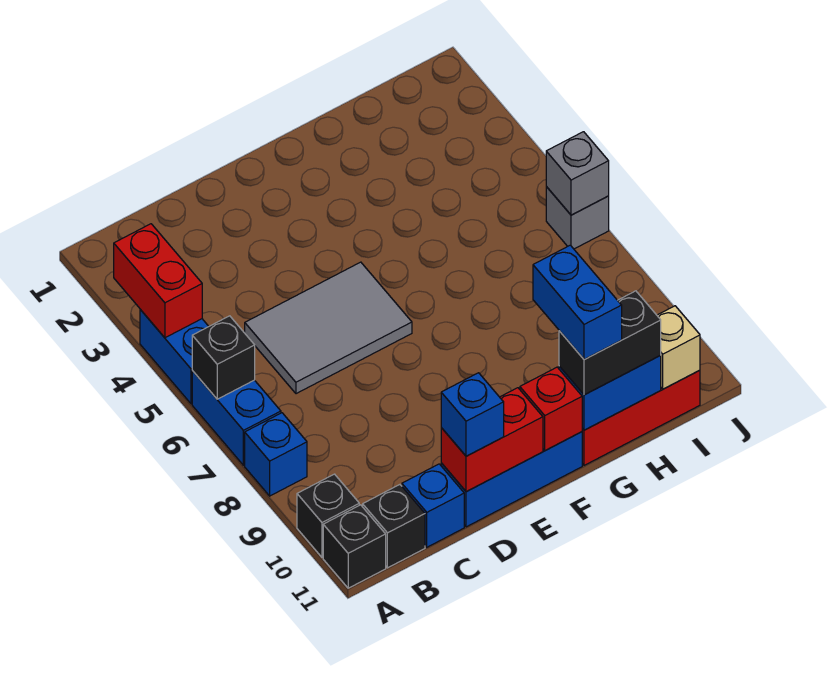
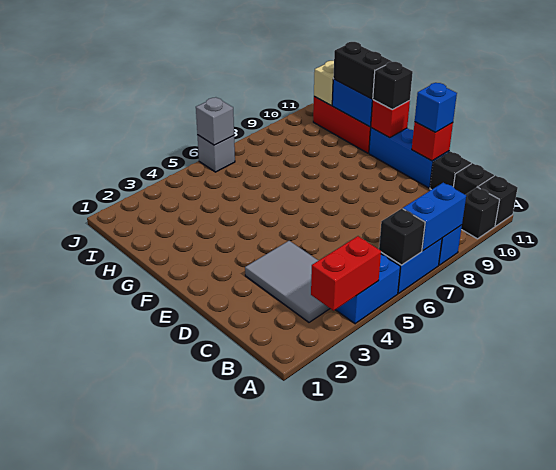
grey 2x3 tile [245,262,412,394] -> grey 2x3 tile moved to [245,241,330,322]
blue 1x1 brick [402,464,464,547] -> black 1x1 brick [430,151,471,190]
red 1x2 brick [441,388,543,492] -> red 1x1 brick [412,122,453,161]
none -> black 1x1 brick [372,62,413,110]
blue 1x2 brick [533,245,622,360] -> blue 1x2 brick moved to [403,183,466,251]

